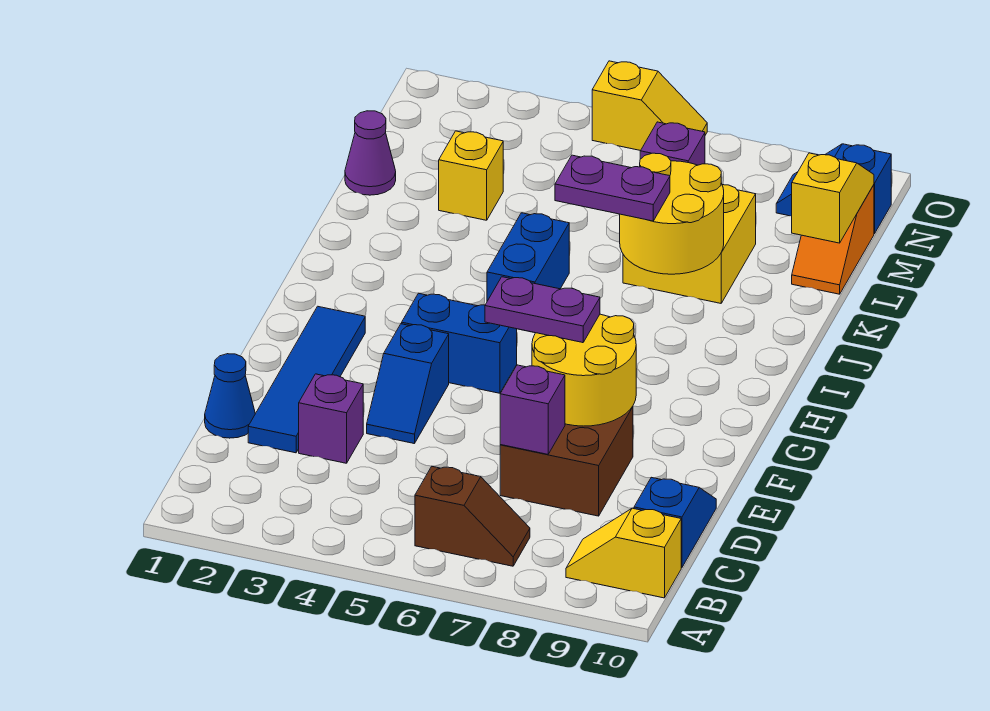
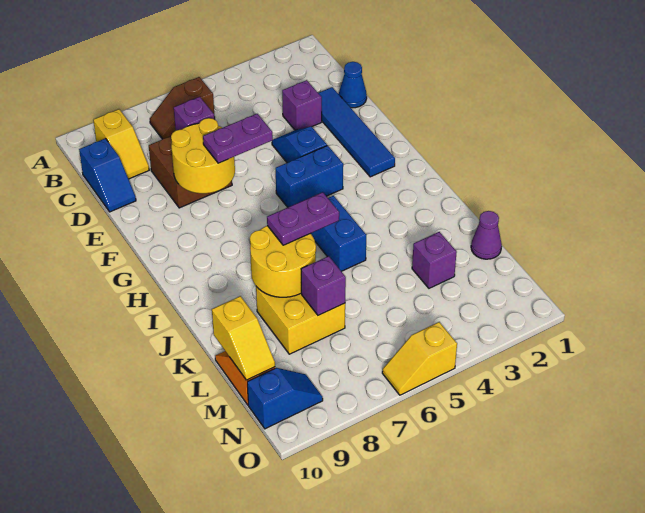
yellow 1x2 slope [566,508,681,598] -> yellow 1x2 slope turned to [93,109,149,179]
yellow 1x1 brick [439,131,503,220] -> purple 1x1 brick [412,232,457,288]

